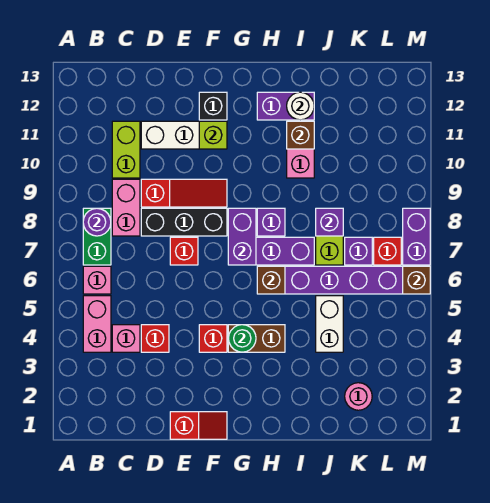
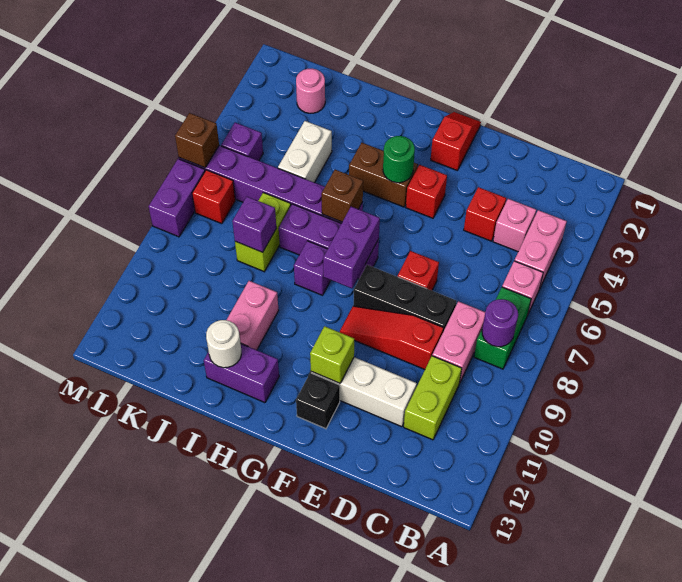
red 1x2 slope [170,412,227,439] -> red 1x2 slope turned to [431,112,481,170]
brown 1x1 brick [287,121,314,149] -> none
purple 1x1 brick [345,237,372,265] -> purple 1x1 brick moved to [221,123,263,161]

